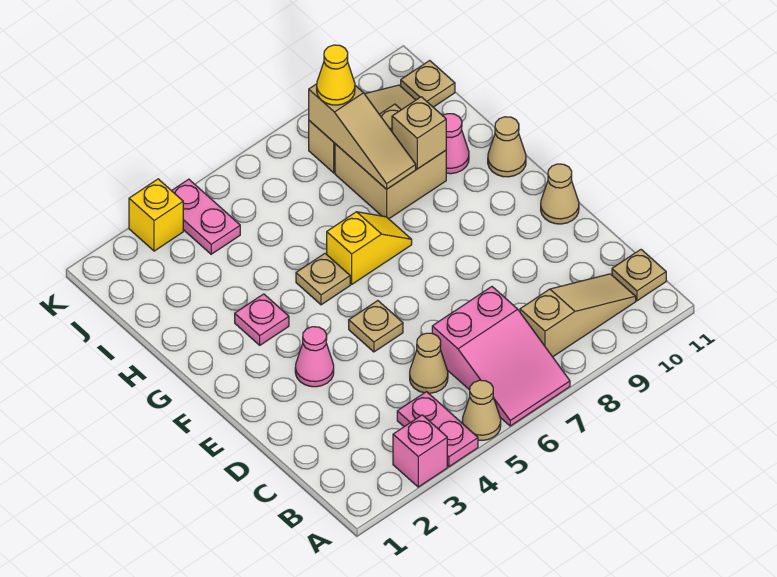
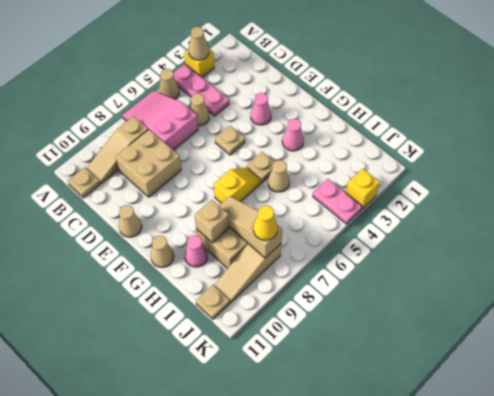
pink 1x1 brick [393,415,447,487] -> yellow 1x1 brick [184,49,214,78]
none -> tan 1x1 cone [188,27,209,60]
pink 1x2 plate [397,392,478,467] -> pink 1x3 plate [173,64,229,116]
none -> tan 2x2 brick [115,129,181,197]
pink 1x1 plate [235,294,289,345] -> pink 1x1 cone [282,119,304,151]
yellow 1x2 slope [327,212,412,284] -> yellow 1x2 slope turned to [214,168,262,203]
none -> tan 1x1 cone [268,160,290,192]

